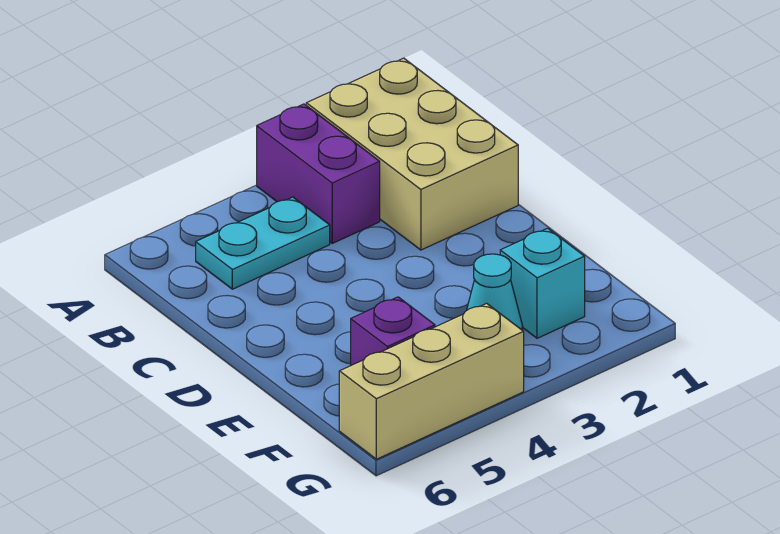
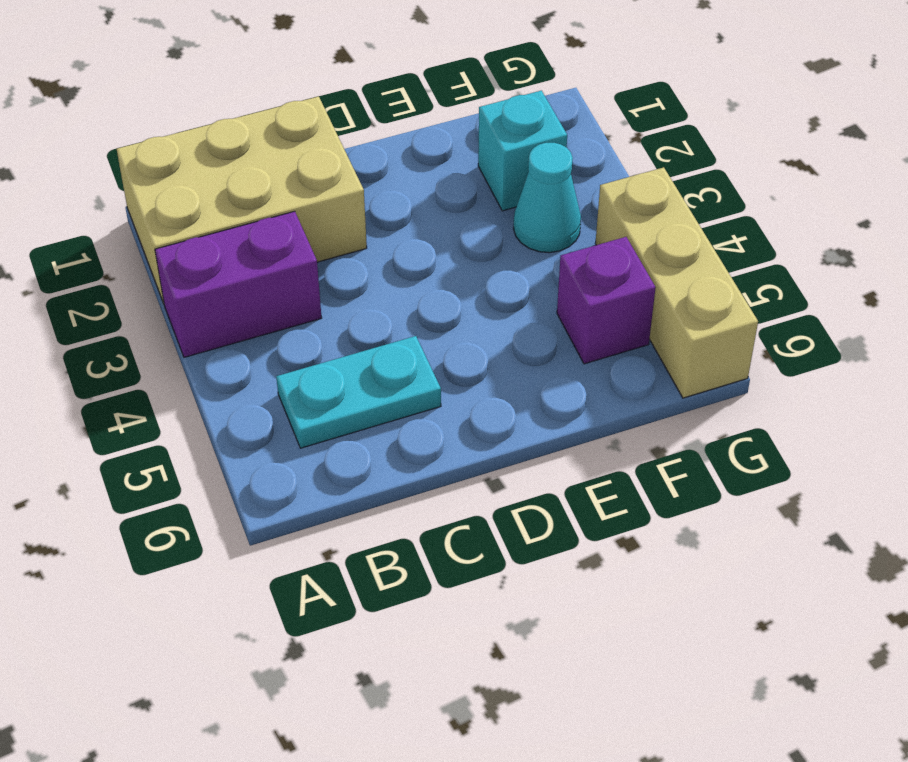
cyan 1x2 plate [196,197,330,289] -> cyan 1x2 plate turned to [276,336,441,448]

